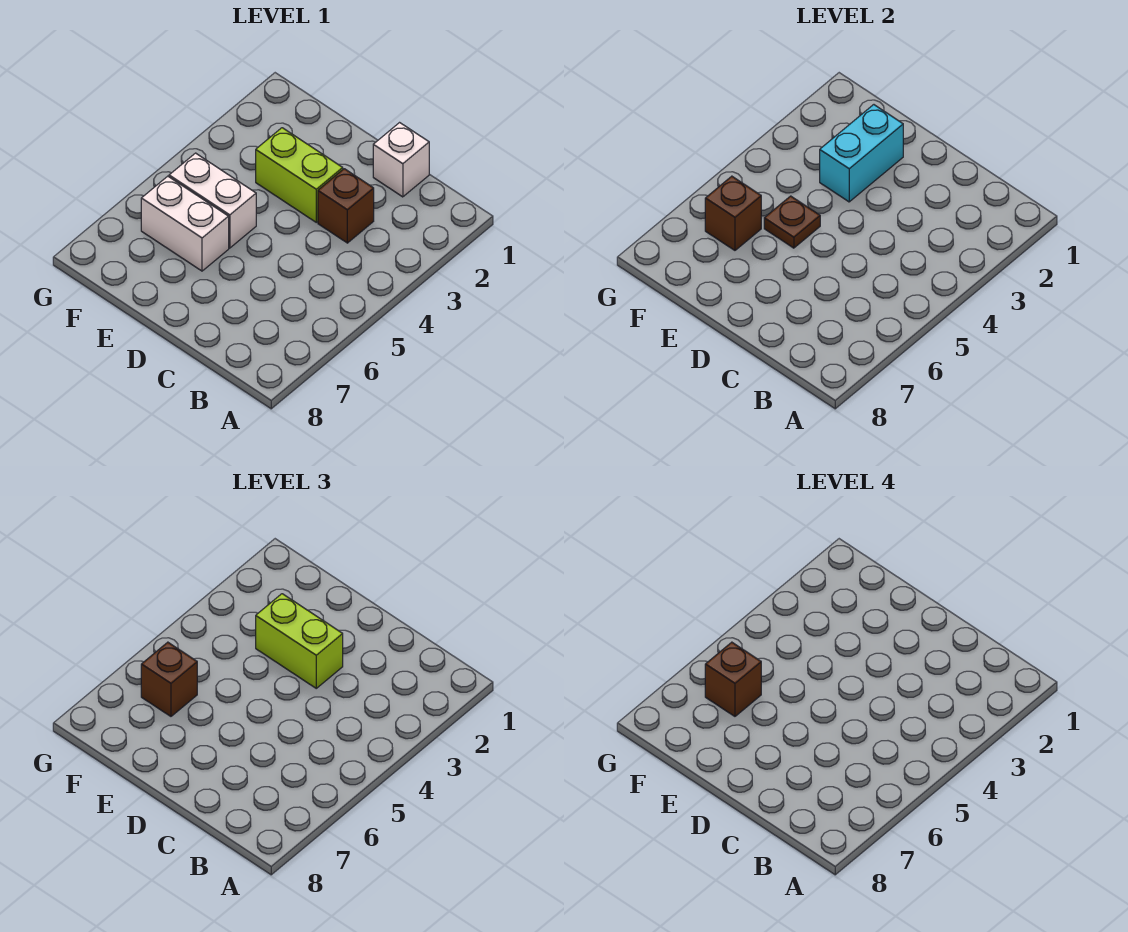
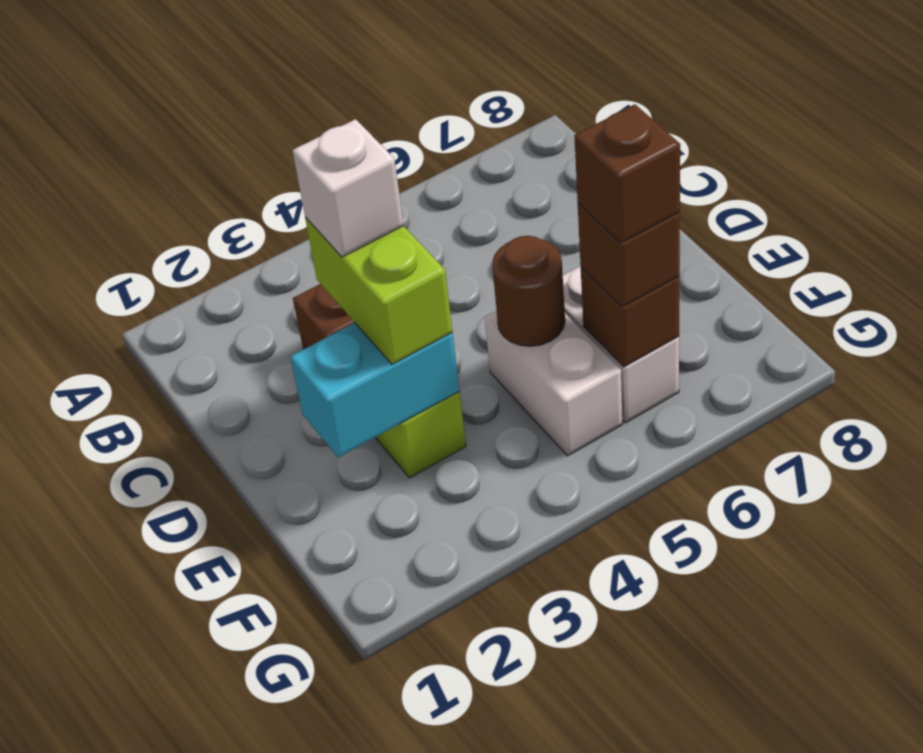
white 1x1 brick [373,123,429,197] -> white 1x1 brick moved to [293,119,404,257]
brown 1x1 plate [764,196,820,248] -> brown 1x1 round brick [492,236,565,346]

